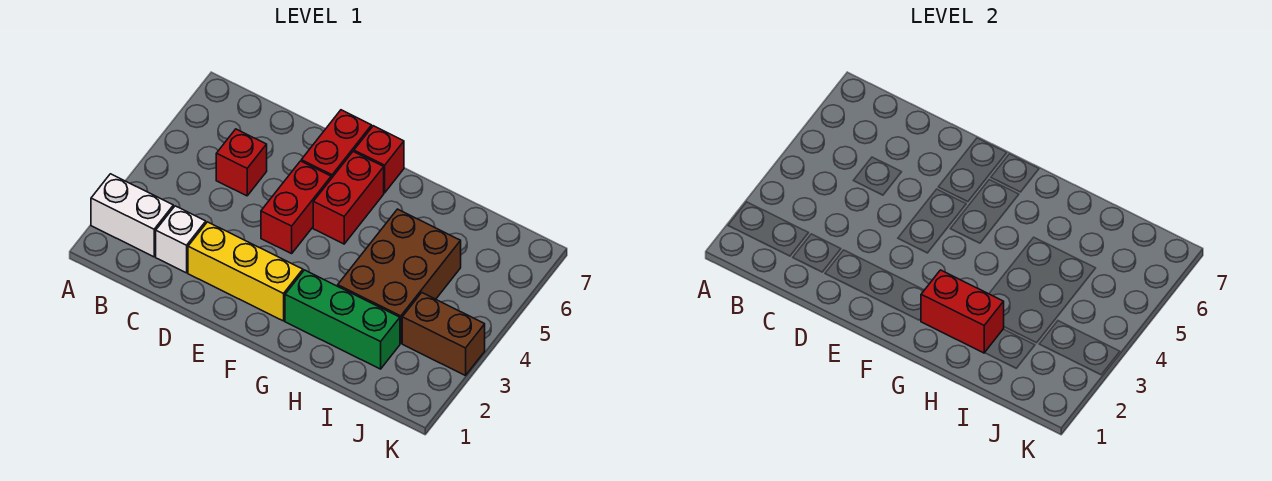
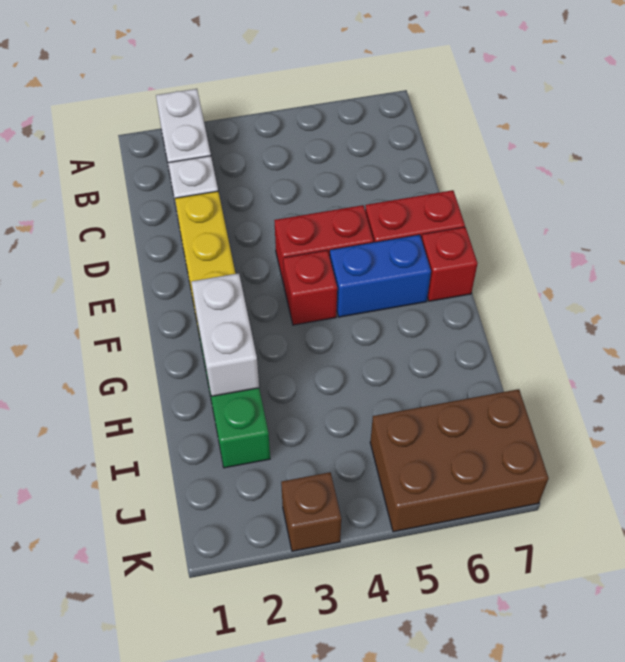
red 1x1 brick [216,129,267,196] -> red 1x1 brick moved to [283,250,337,325]
red 1x2 brick [313,152,384,244] -> blue 1x2 brick [330,235,431,317]
red 1x2 brick [921,270,1004,353] -> white 1x2 brick [191,273,259,396]
brown 2x3 brick [338,209,461,343] -> brown 2x3 brick moved to [370,389,549,532]
brown 1x2 brick [402,293,485,376] -> brown 1x1 brick [281,472,341,551]

